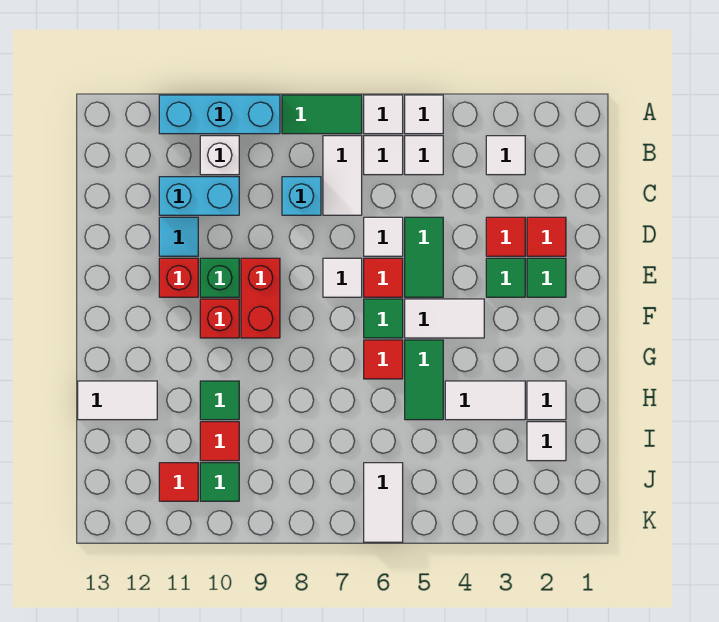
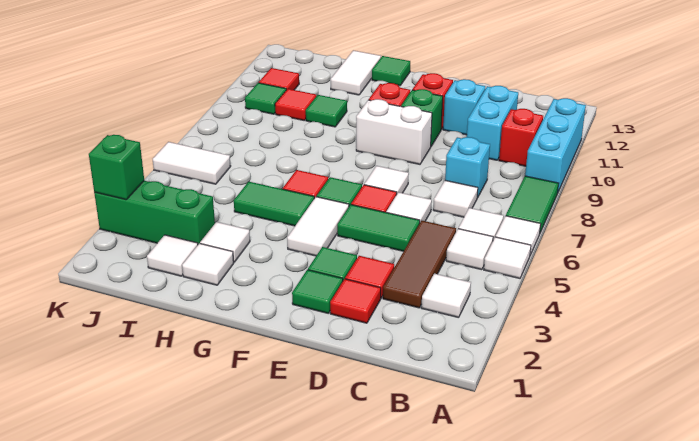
white 1x2 tile [323,136,362,215] -> white 1x1 tile [433,180,478,217]
white 1x1 brick [200,136,239,175] -> red 1x1 brick [499,109,543,166]
none -> brown 1x3 tile [383,221,456,308]
cyan 1x1 tile [159,217,198,256] -> cyan 1x1 brick [443,79,485,135]
red 1x2 brick [241,258,280,338] -> white 1x2 brick [356,99,432,164]
none -> green 1x1 tile [372,56,410,86]
white 1x2 tile [445,381,525,420] -> white 1x1 tile [200,222,250,262]
none -> green 1x3 brick [94,181,215,244]
none -> green 1x1 brick [89,135,144,200]

